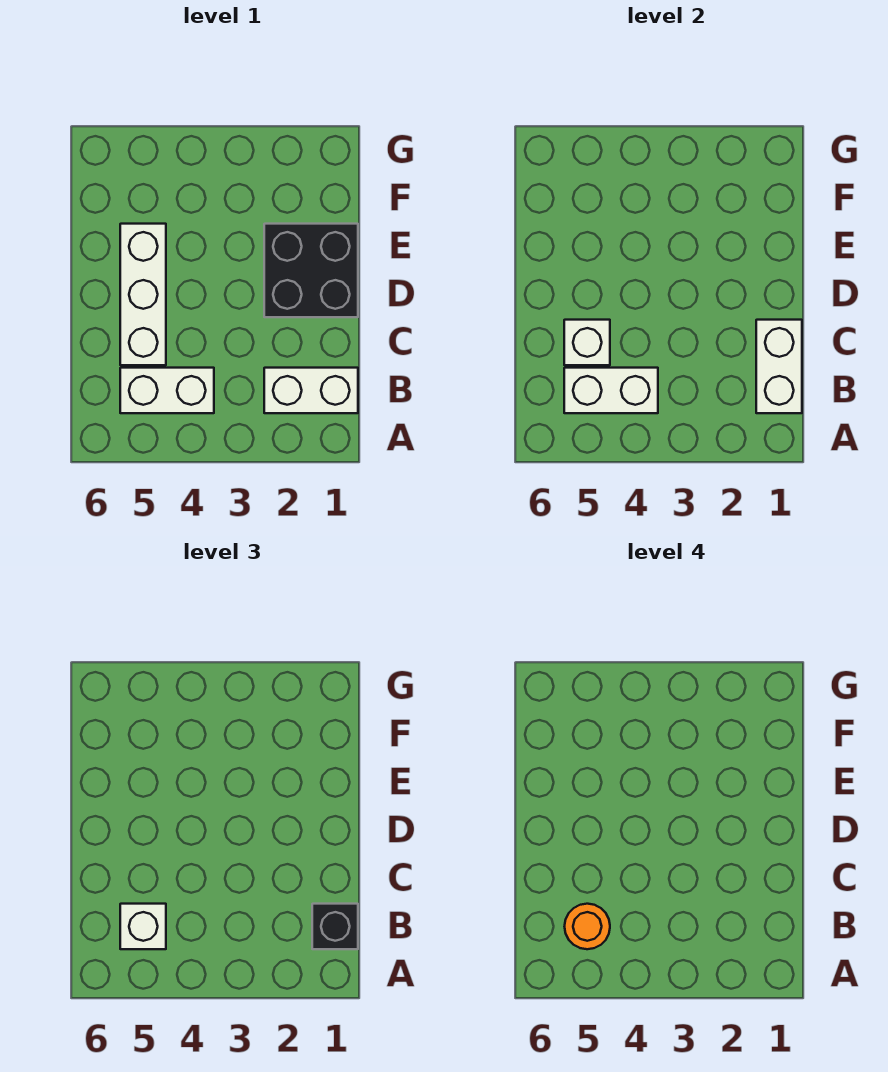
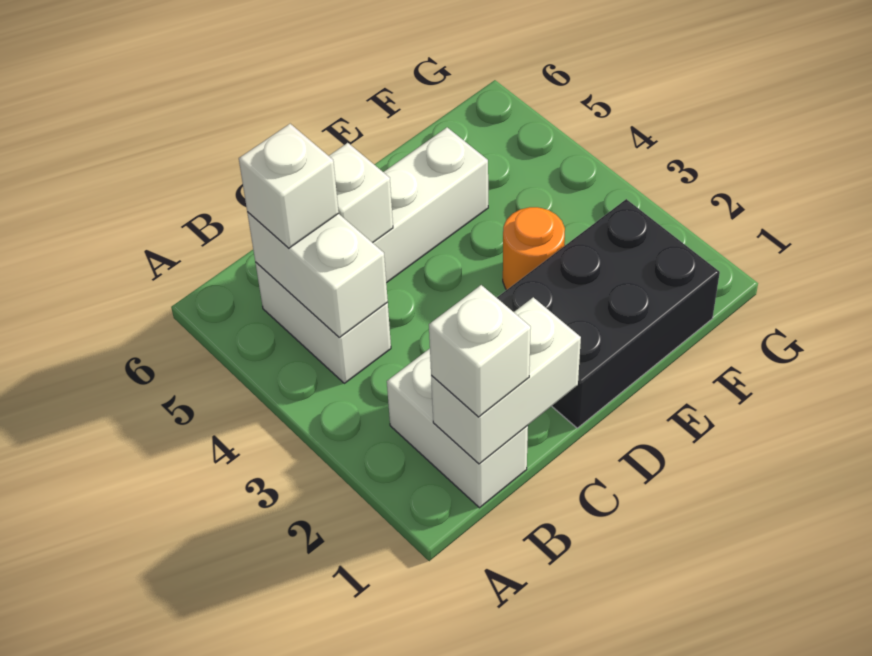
black 1x1 brick [312,904,358,949] -> white 1x1 brick [429,285,531,417]
orange 1x1 round brick [565,904,610,949] -> orange 1x1 round brick moved to [503,207,565,290]
black 2x2 brick [264,224,358,317] -> black 2x3 brick [497,199,720,428]

